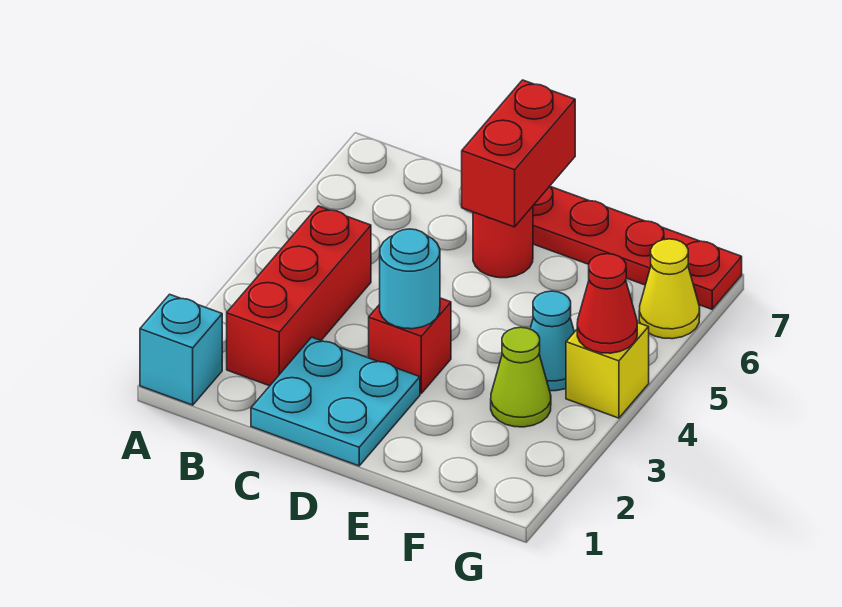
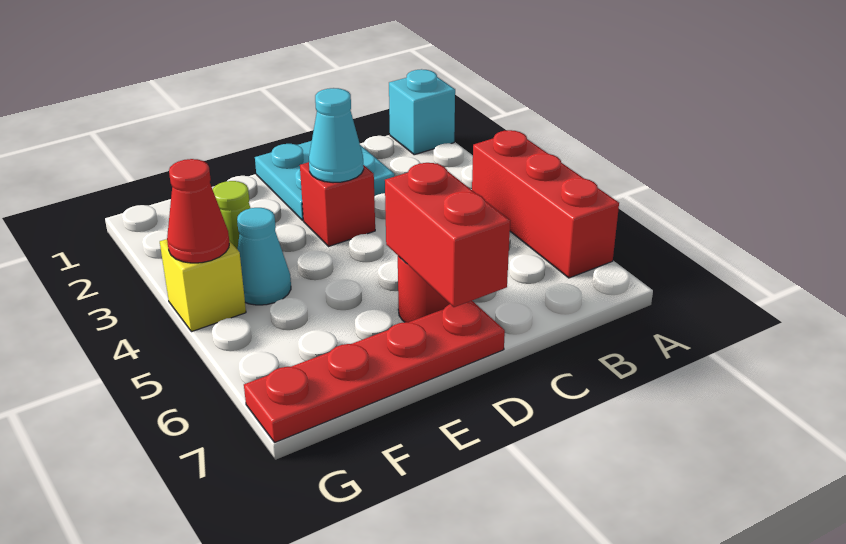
red 1x3 brick [227,206,371,386] -> red 1x3 brick moved to [472,130,619,278]
cyan 1x1 round brick [380,229,440,329] -> cyan 1x1 cone [309,88,364,183]
yellow 1x1 cone [639,239,700,339] -> none

